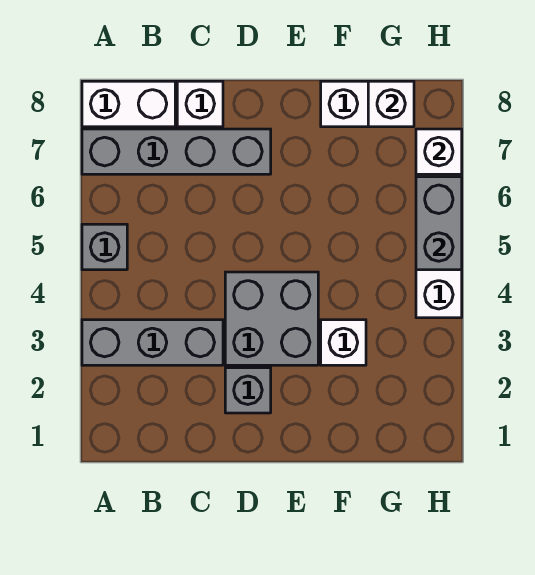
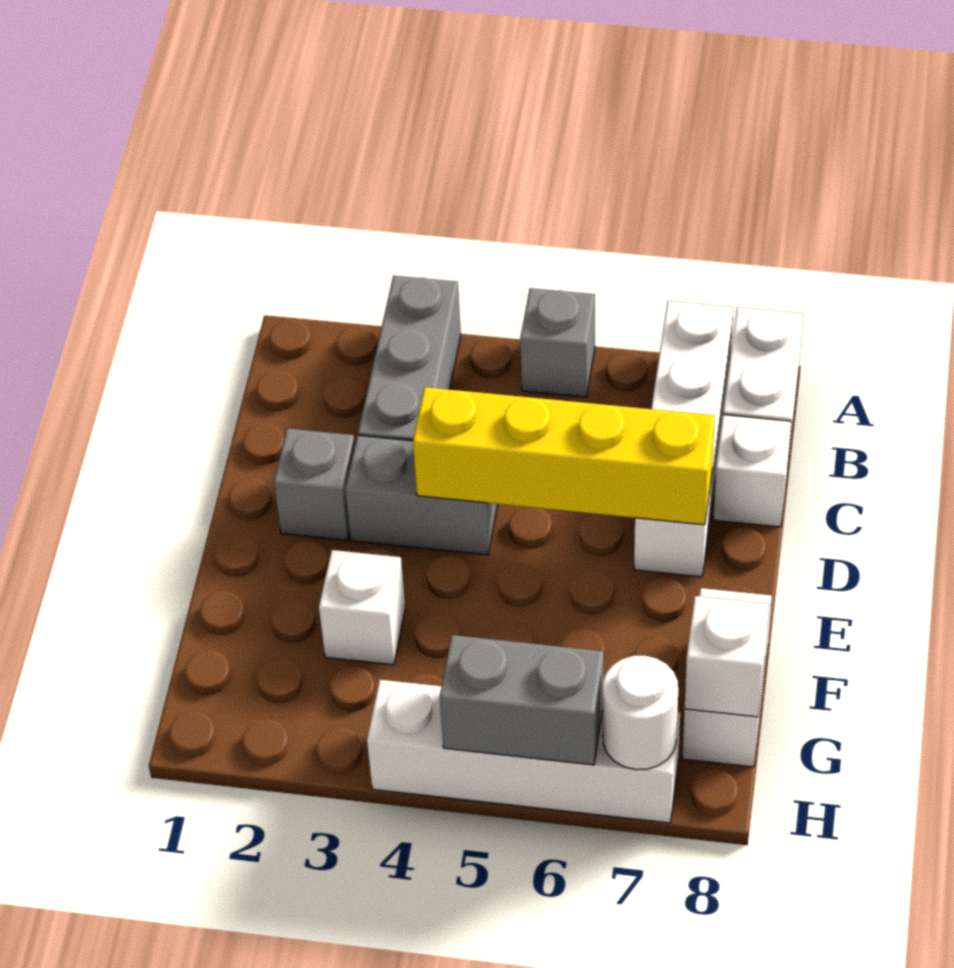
grey 1x4 brick [82,129,271,174] -> white 1x4 brick [634,301,734,577]
grey 2x2 brick [225,272,318,365] -> grey 1x2 brick [345,435,498,555]
none -> yellow 1x4 brick [413,387,715,525]
white 1x1 brick [416,129,462,174] -> white 1x1 round brick [603,656,678,770]

